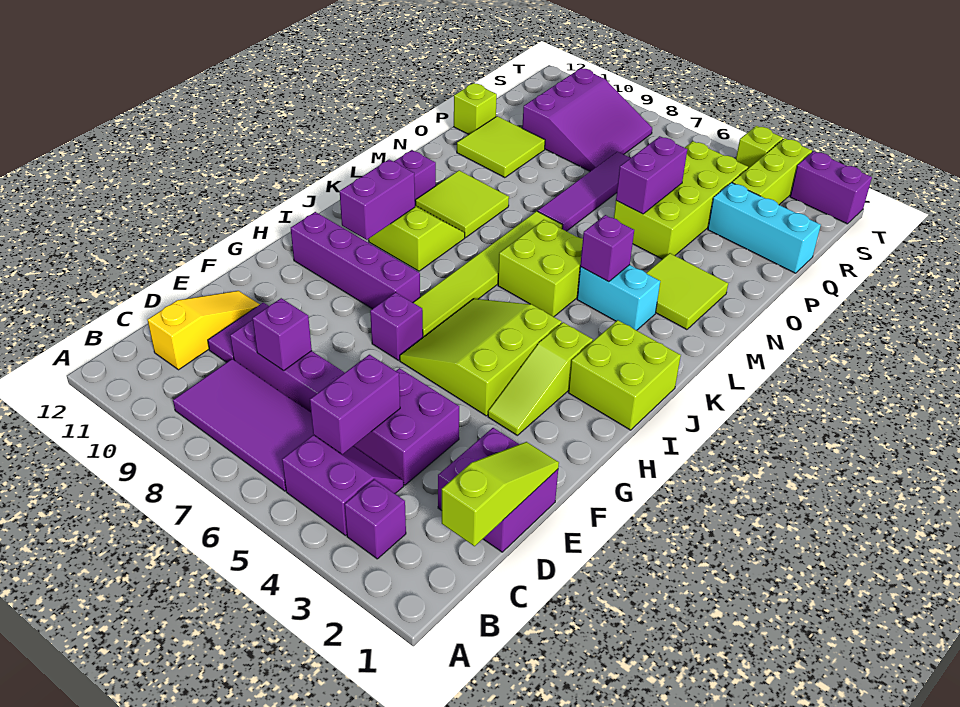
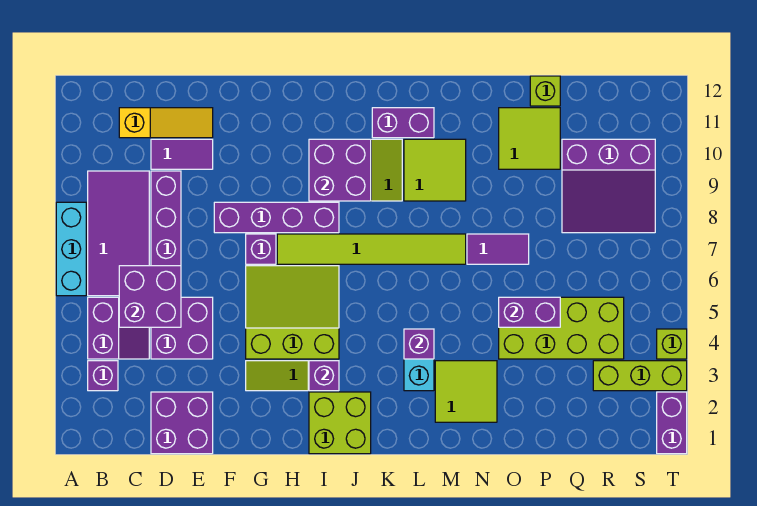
lime 1x3 slope [442,442,559,546] -> none
purple 1x2 brick [310,355,400,454] -> purple 2x2 brick [119,266,181,327]
purple 1x1 brick [252,298,312,371] -> purple 1x1 brick moved to [309,361,339,391]
purple 1x4 brick [291,212,420,309] -> purple 1x4 brick turned to [214,202,339,233]
purple 1x2 brick [340,160,415,240] -> purple 2x2 brick [309,139,371,201]
lime 2x2 brick [498,220,583,317] -> none
purple 1x4 tile [538,152,630,231] -> purple 1x2 tile [467,234,529,264]
cyan 1x3 brick [708,183,821,273] -> cyan 1x3 brick moved to [56,202,86,296]

